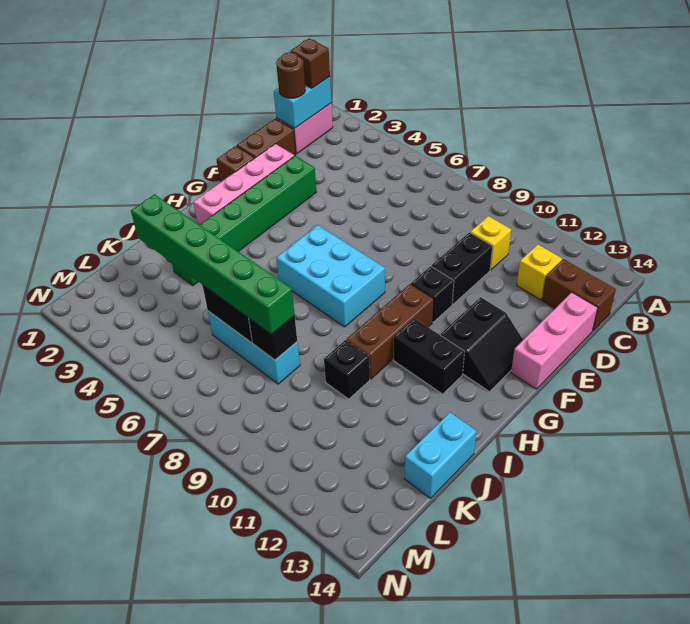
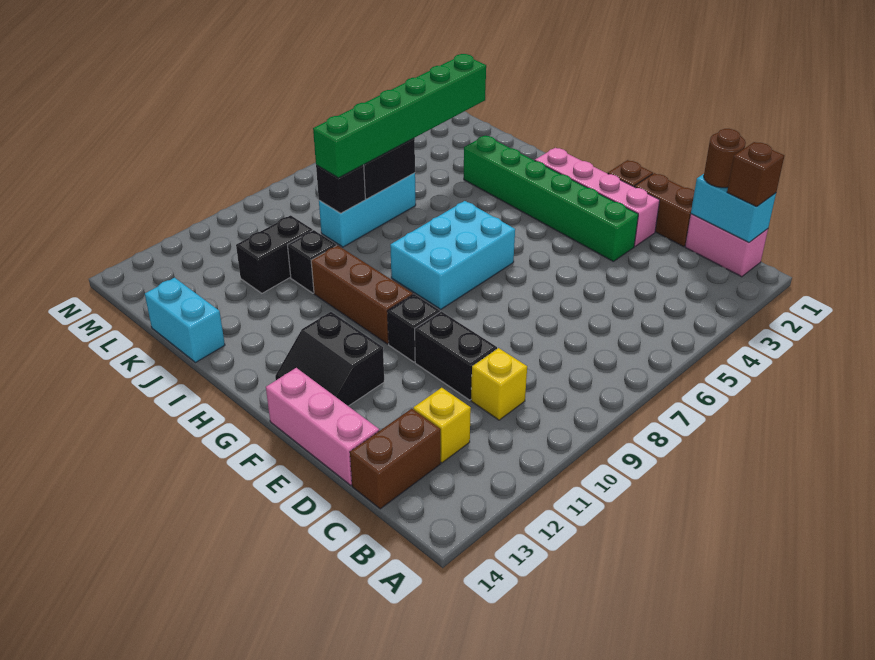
black 1x2 brick [393,318,465,394] -> black 1x2 brick moved to [236,215,313,293]

